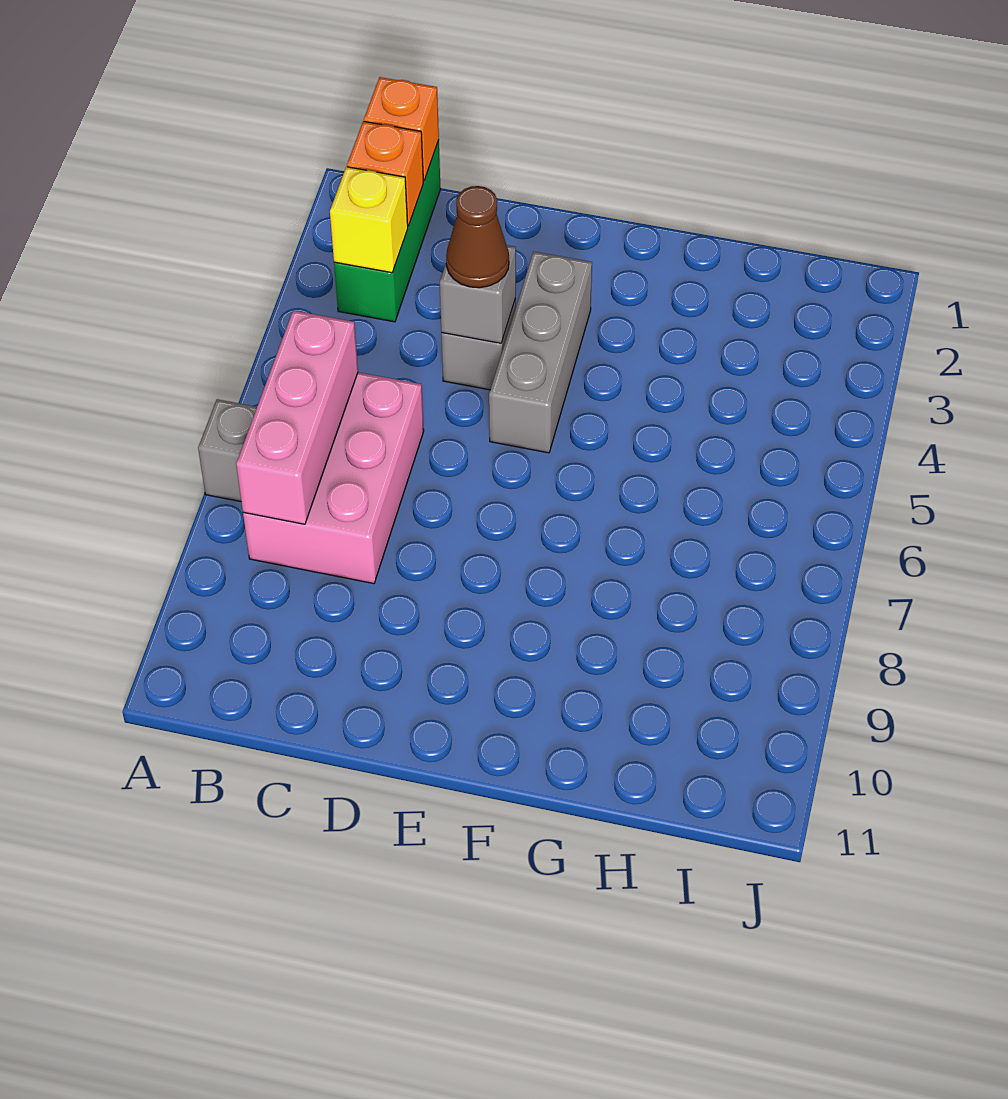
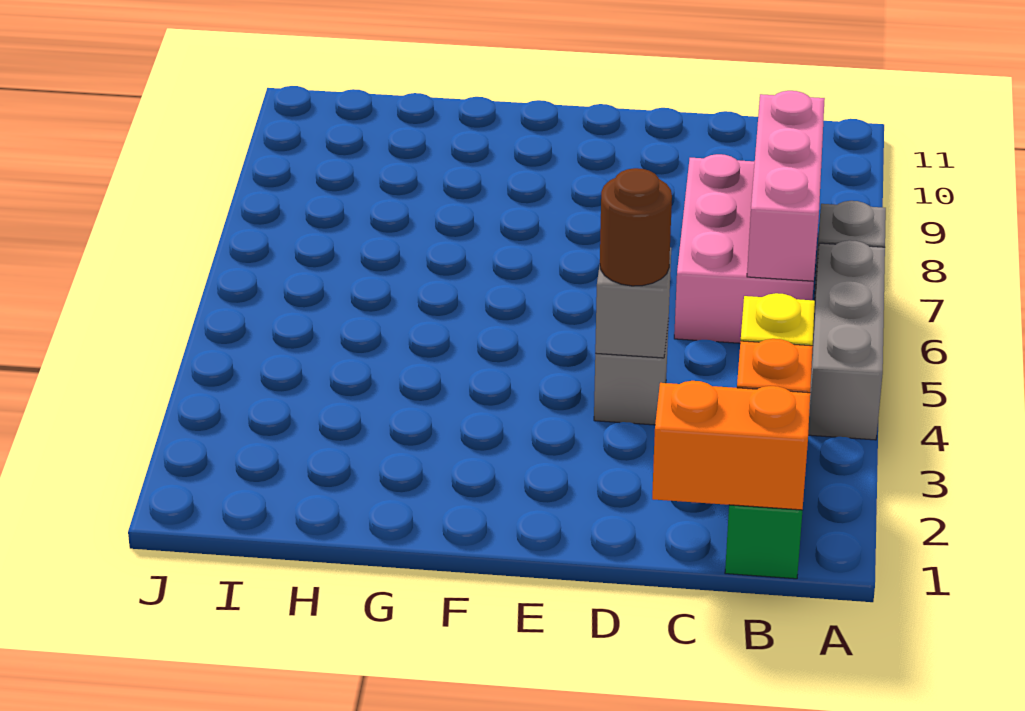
orange 1x1 brick [364,77,439,181] -> orange 1x2 brick [652,381,810,510]
brown 1x1 cone [446,186,509,288] -> brown 1x1 round brick [600,168,672,286]
grey 1x3 brick [489,251,592,453] -> grey 1x3 brick moved to [808,240,885,440]

